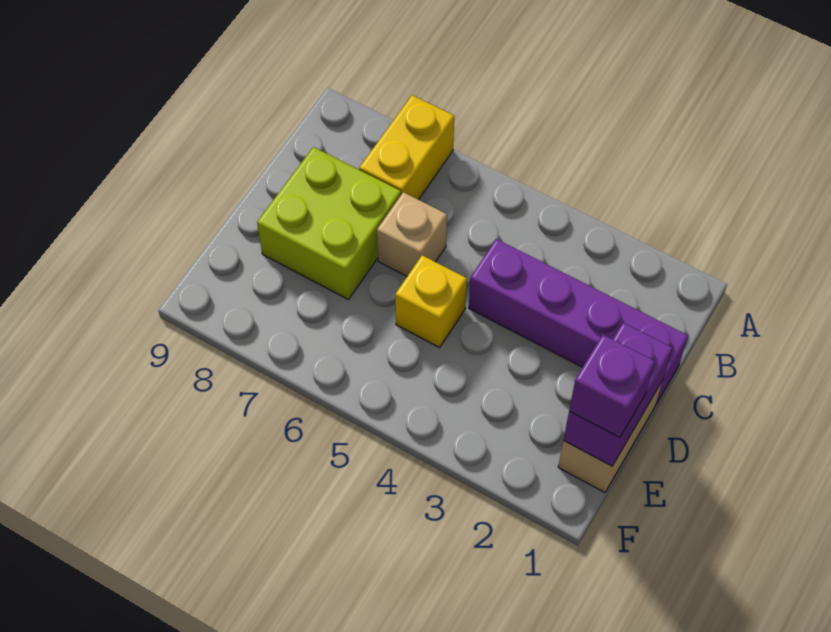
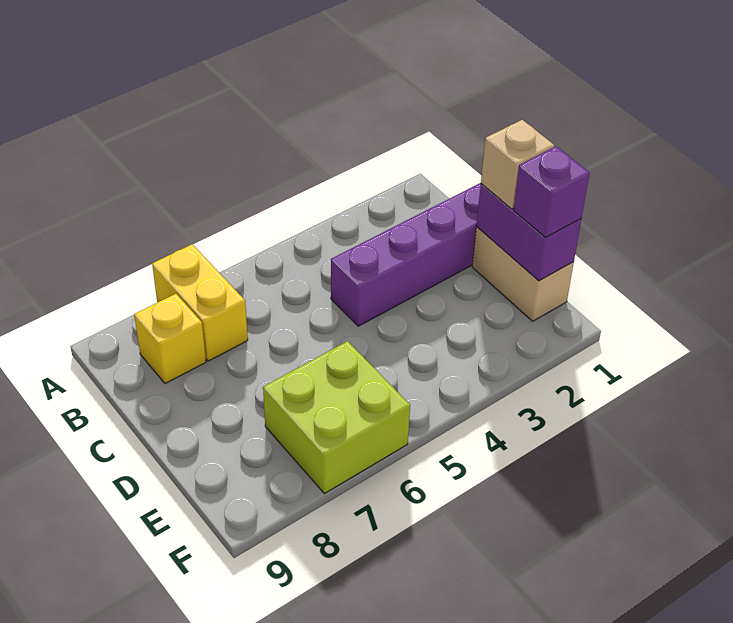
tan 1x1 brick [377,192,447,276] -> tan 1x1 brick moved to [481,120,554,209]
lime 2x2 brick [257,147,401,299] -> lime 2x2 brick moved to [263,341,410,494]
yellow 1x1 brick [395,255,467,347] -> yellow 1x1 brick moved to [134,294,206,384]

